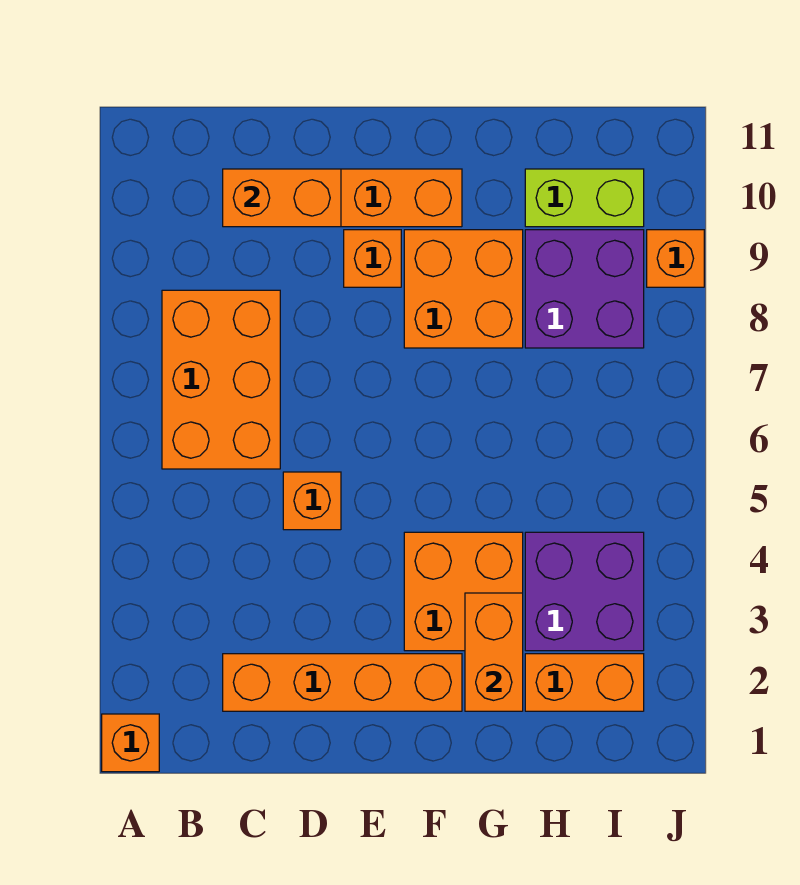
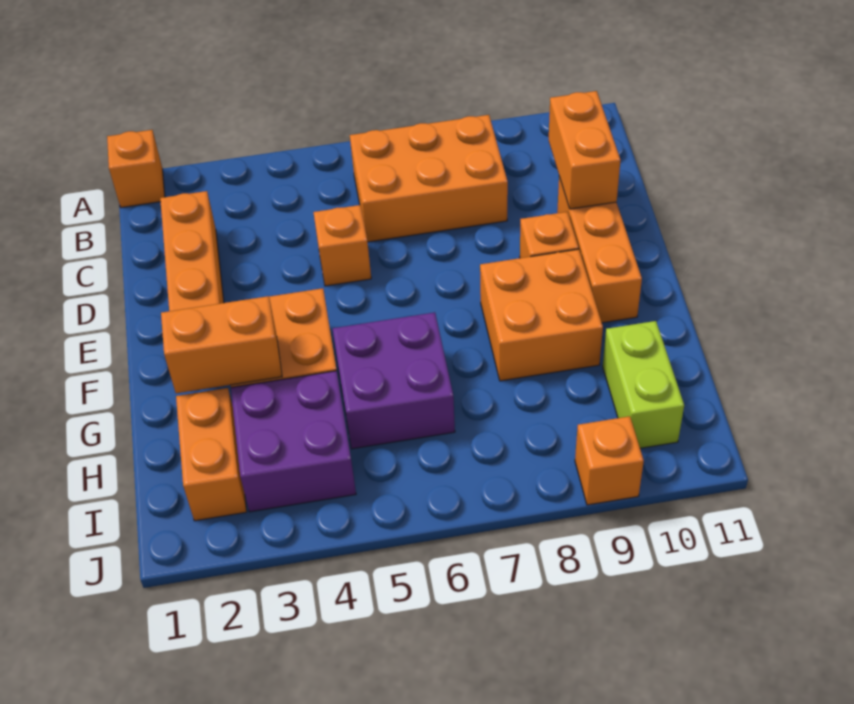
purple 2x2 brick [525,230,644,348] -> purple 2x2 brick moved to [333,312,455,449]

